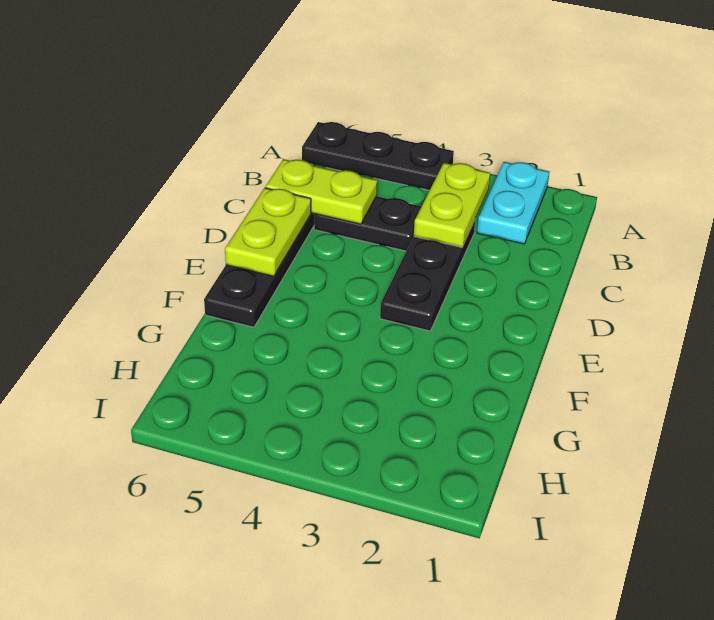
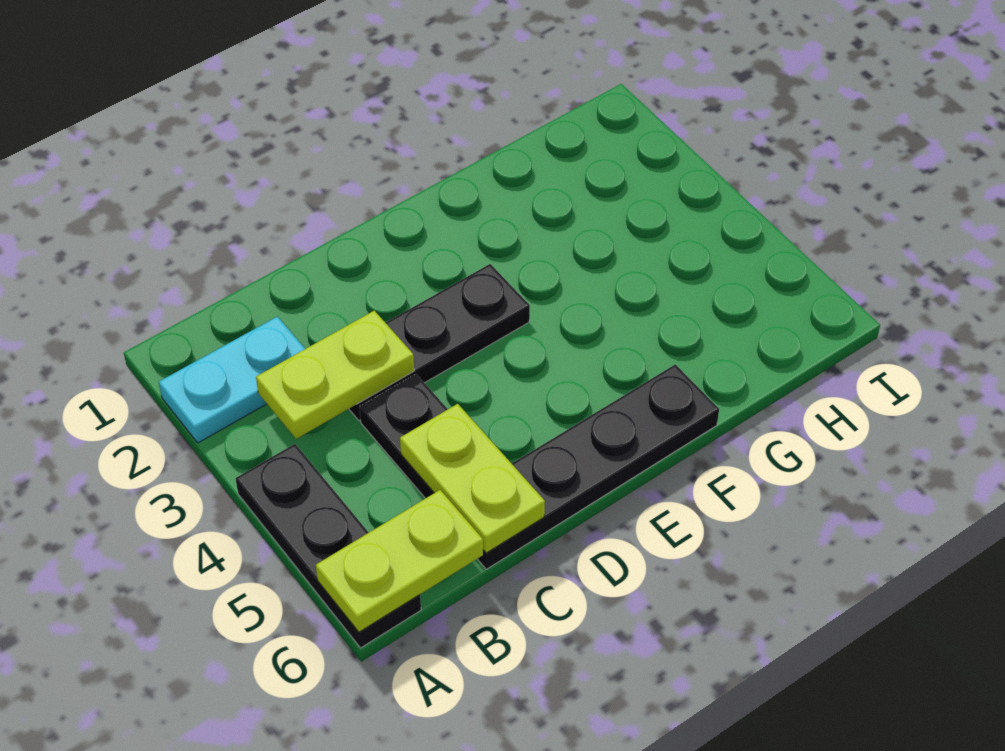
lime 1x2 plate [225,188,311,276] -> lime 1x2 plate moved to [316,490,483,632]

